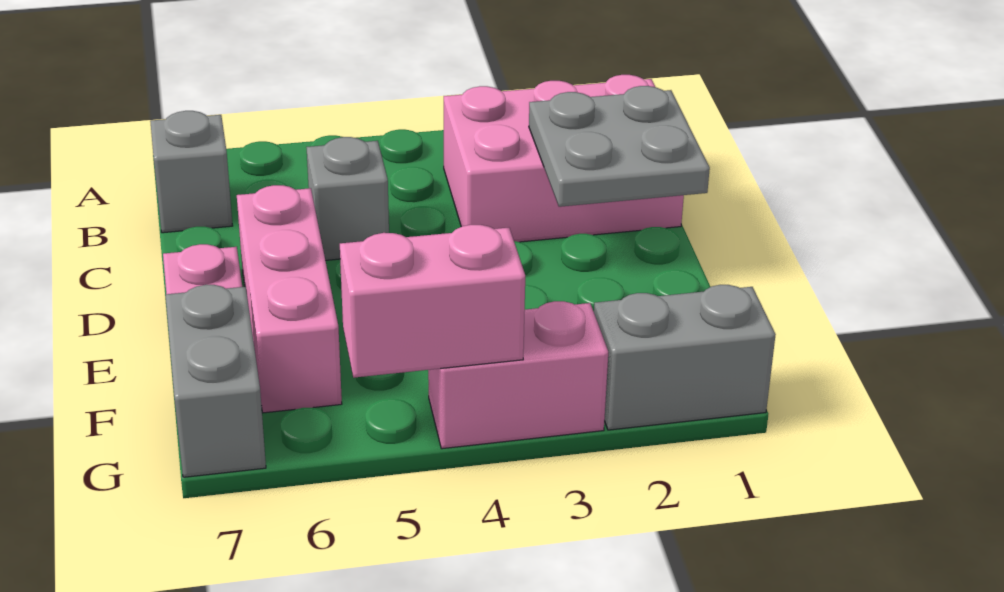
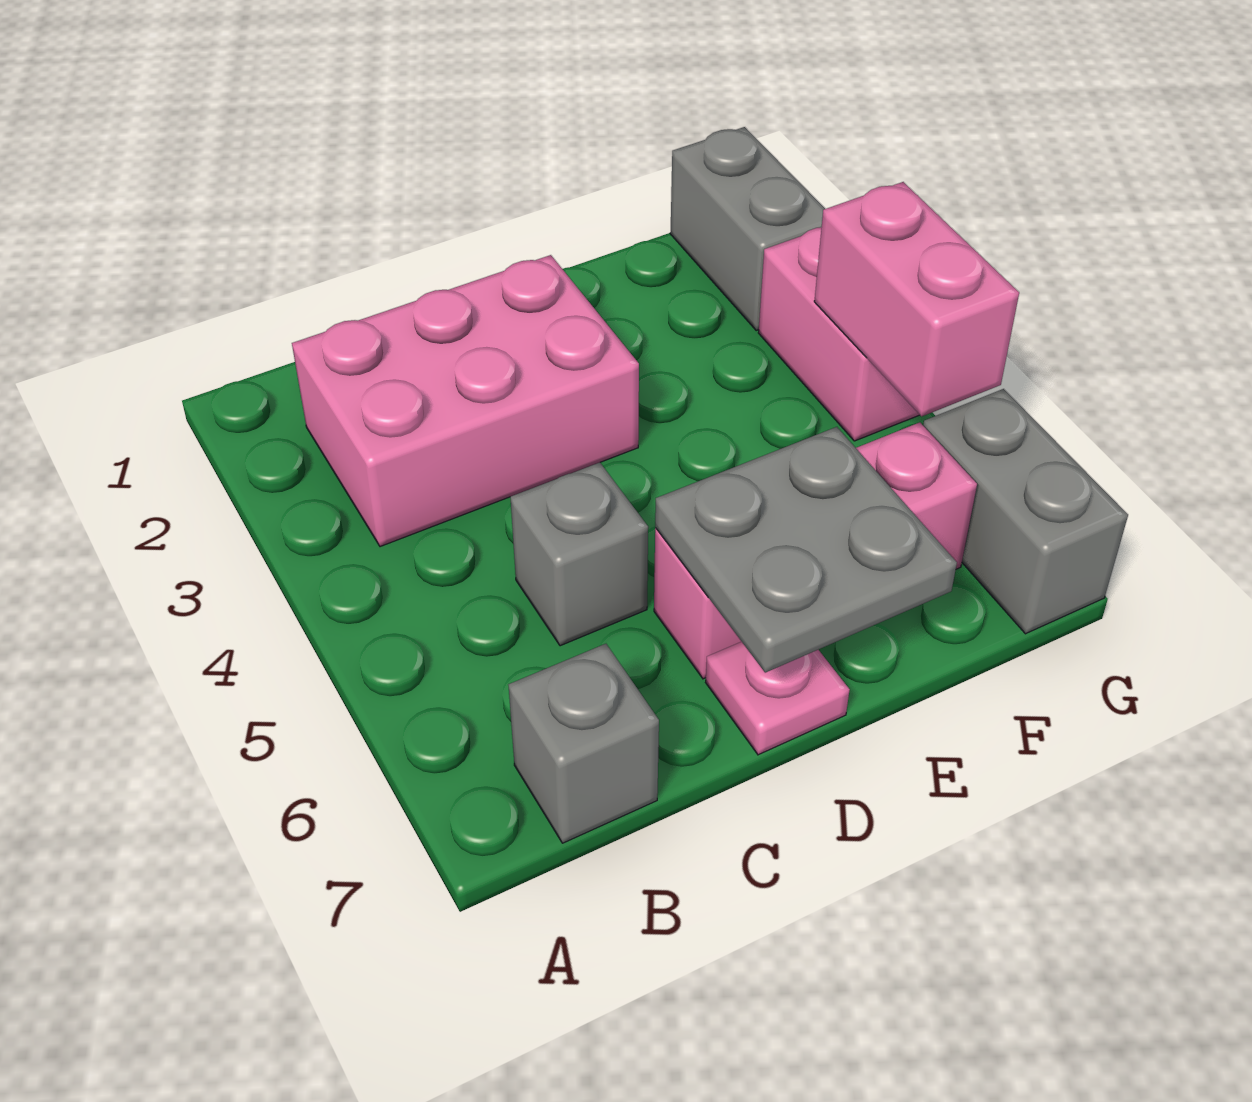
pink 2x3 brick [444,75,684,242] -> pink 2x3 brick turned to [292,255,639,547]
grey 2x2 plate [529,86,710,207] -> grey 2x2 plate moved to [655,427,957,673]
grey 1x2 brick [166,285,266,477] -> grey 1x2 brick turned to [923,389,1128,634]

